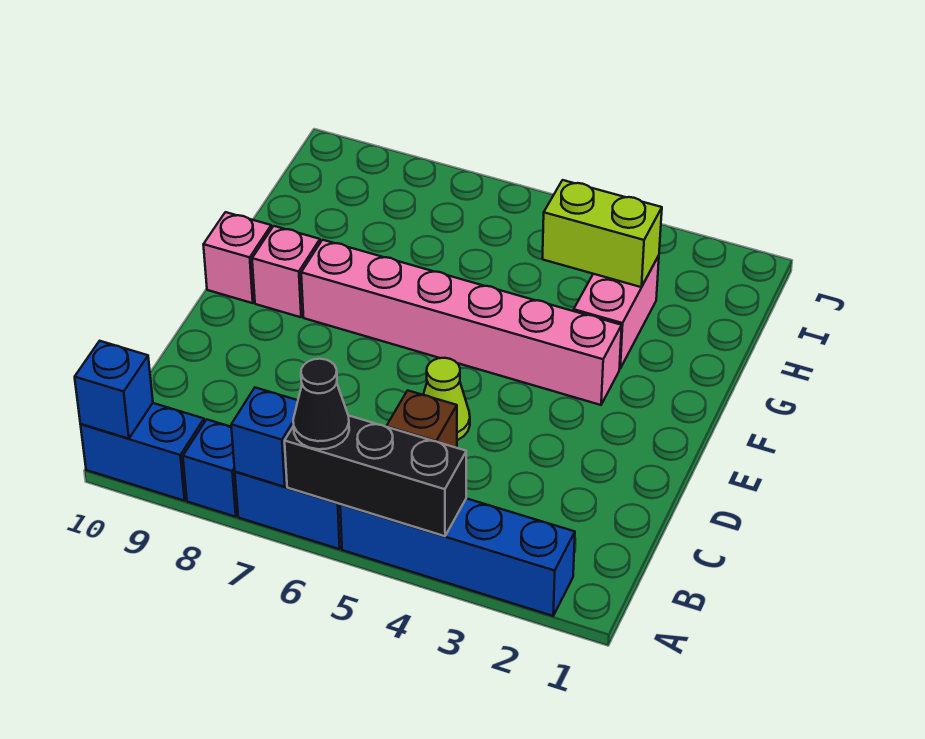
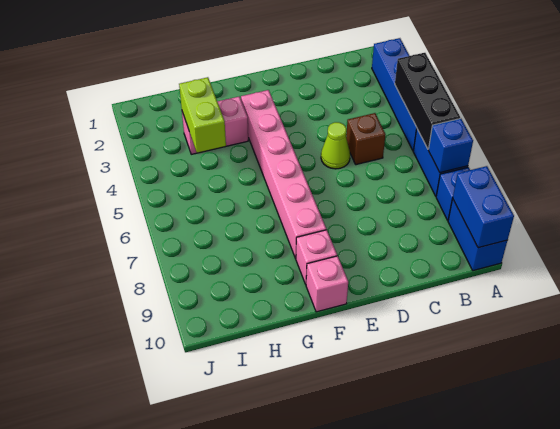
black 1x1 cone [293,359,349,449] -> none
blue 1x1 brick [75,341,153,439] -> blue 1x2 brick [453,166,514,248]

